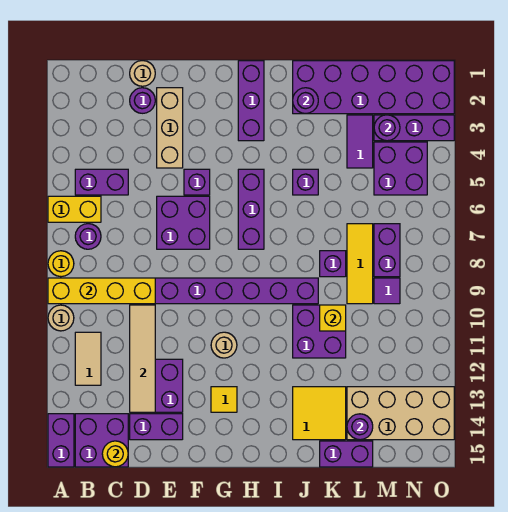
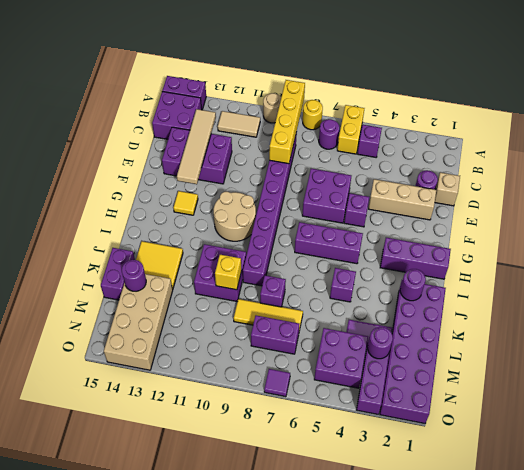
purple 1x2 brick [75,169,128,195] -> purple 1x1 brick [357,125,382,157]
yellow 1x1 round brick [102,441,128,467] -> none
tan 1x1 round brick [130,61,155,86] -> tan 1x1 brick [435,172,460,206]
tan 1x4 tile [130,305,155,412] -> tan 1x4 tile turned to [177,109,216,184]
tan 1x1 round brick [211,332,237,358] -> tan 2x2 round brick [214,192,256,241]
purple 1x1 tile [374,278,400,304] -> purple 1x1 tile moved to [264,369,290,397]

